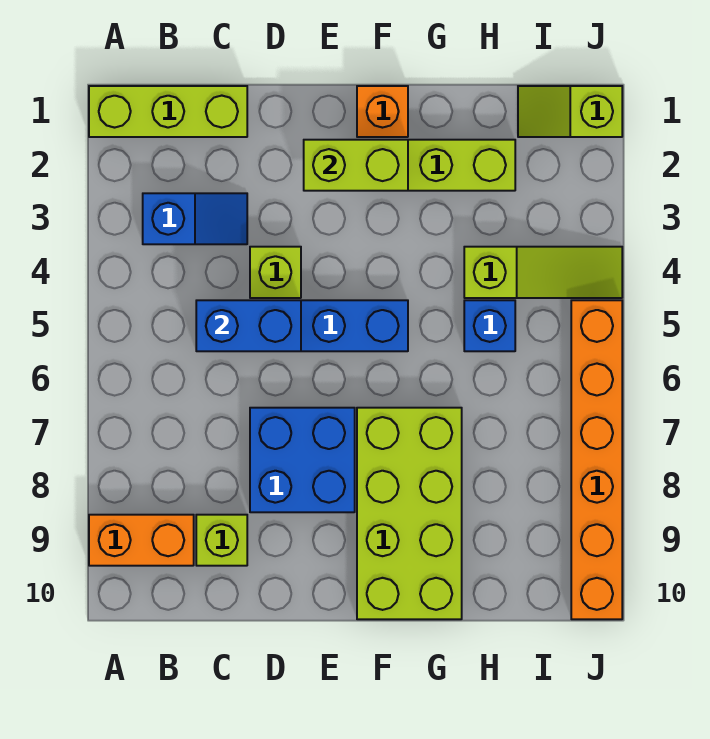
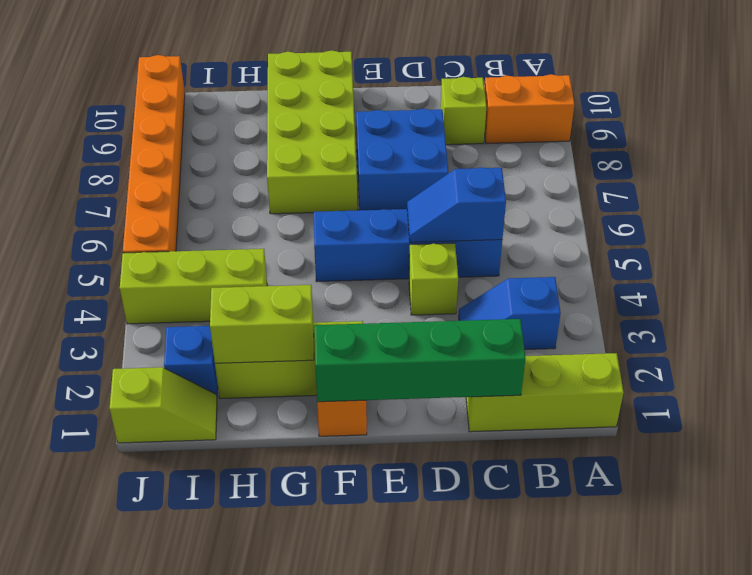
none -> green 1x4 brick [315,319,525,402]
blue 1x2 brick [196,300,301,351] -> blue 1x2 slope [407,167,506,242]
lime 1x2 brick [304,140,408,191] -> lime 1x2 brick moved to [210,285,314,363]
lime 1x3 slope [464,247,622,298] -> lime 1x3 brick [120,249,267,324]
blue 1x1 brick [464,300,515,351] -> blue 1x1 brick moved to [164,326,218,396]

